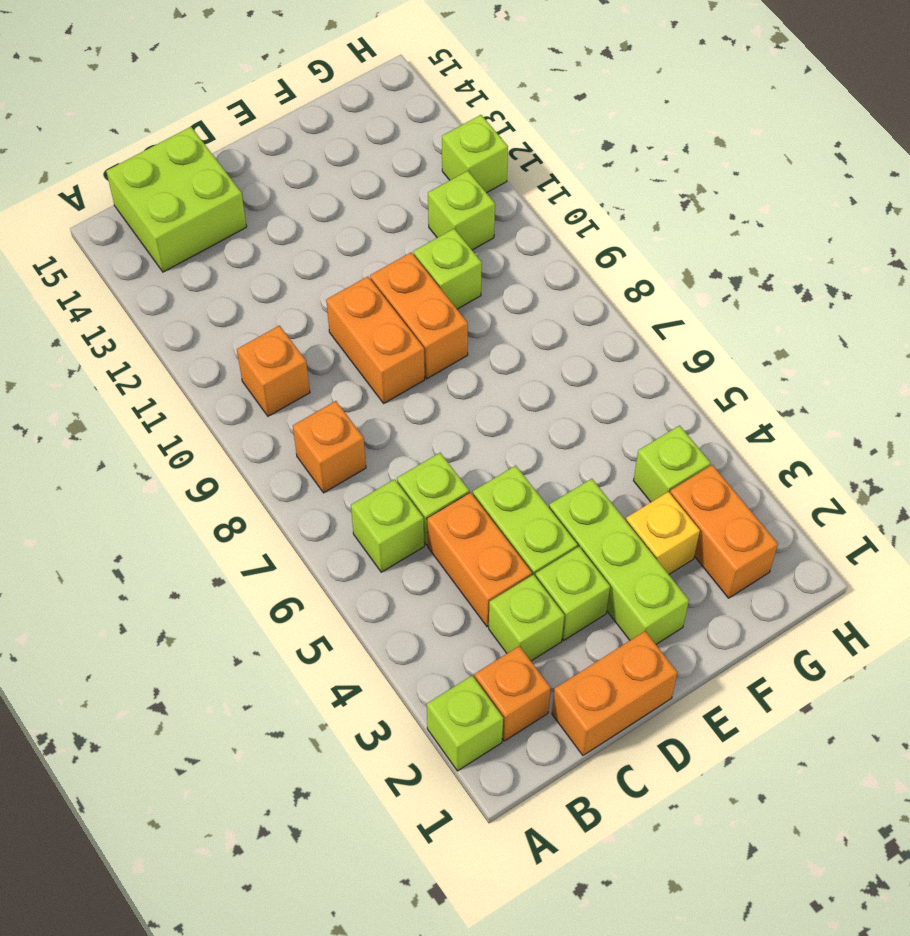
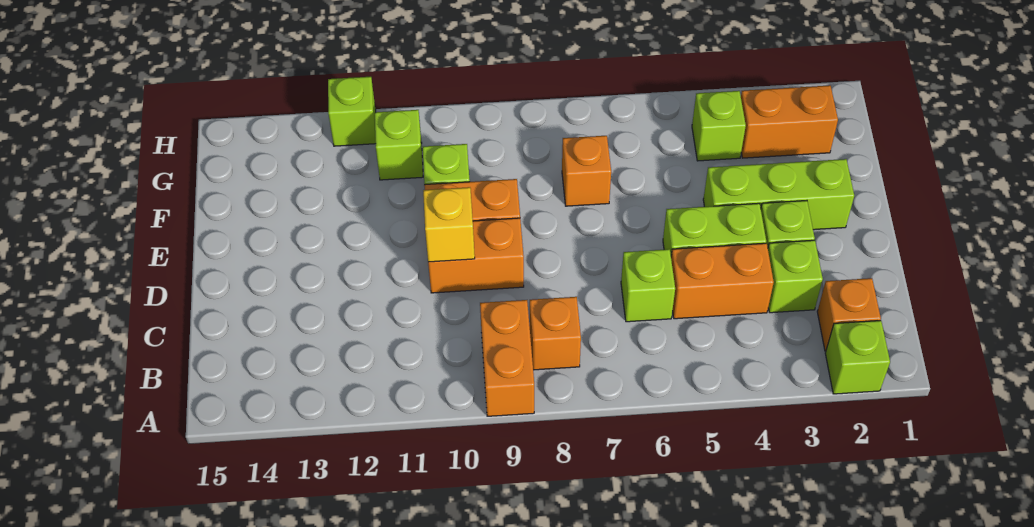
lime 1x1 brick [351,479,424,572] -> none
orange 1x1 brick [237,326,310,416] -> orange 1x1 brick moved to [562,136,611,206]
lime 2x2 brick [106,127,247,272] -> none
orange 1x2 brick [552,631,677,755] -> orange 1x2 brick moved to [480,300,534,416]
yellow 1x1 brick [626,492,700,574] -> yellow 1x1 brick moved to [423,187,475,262]

